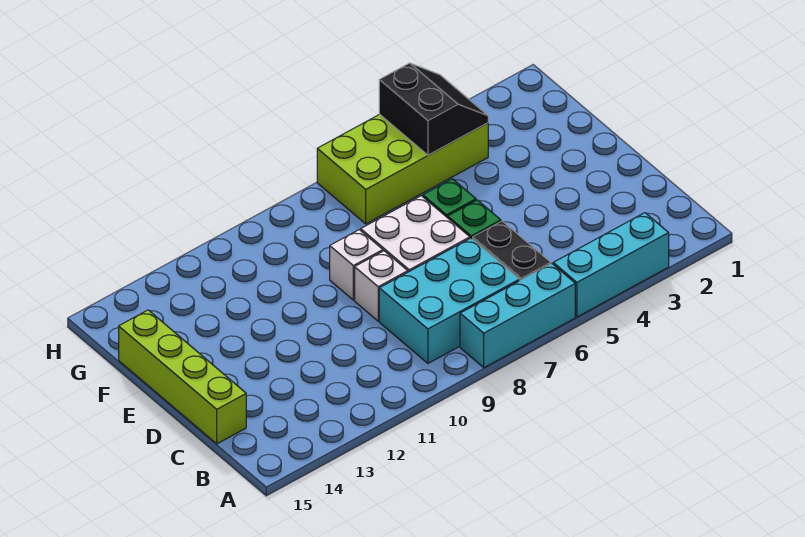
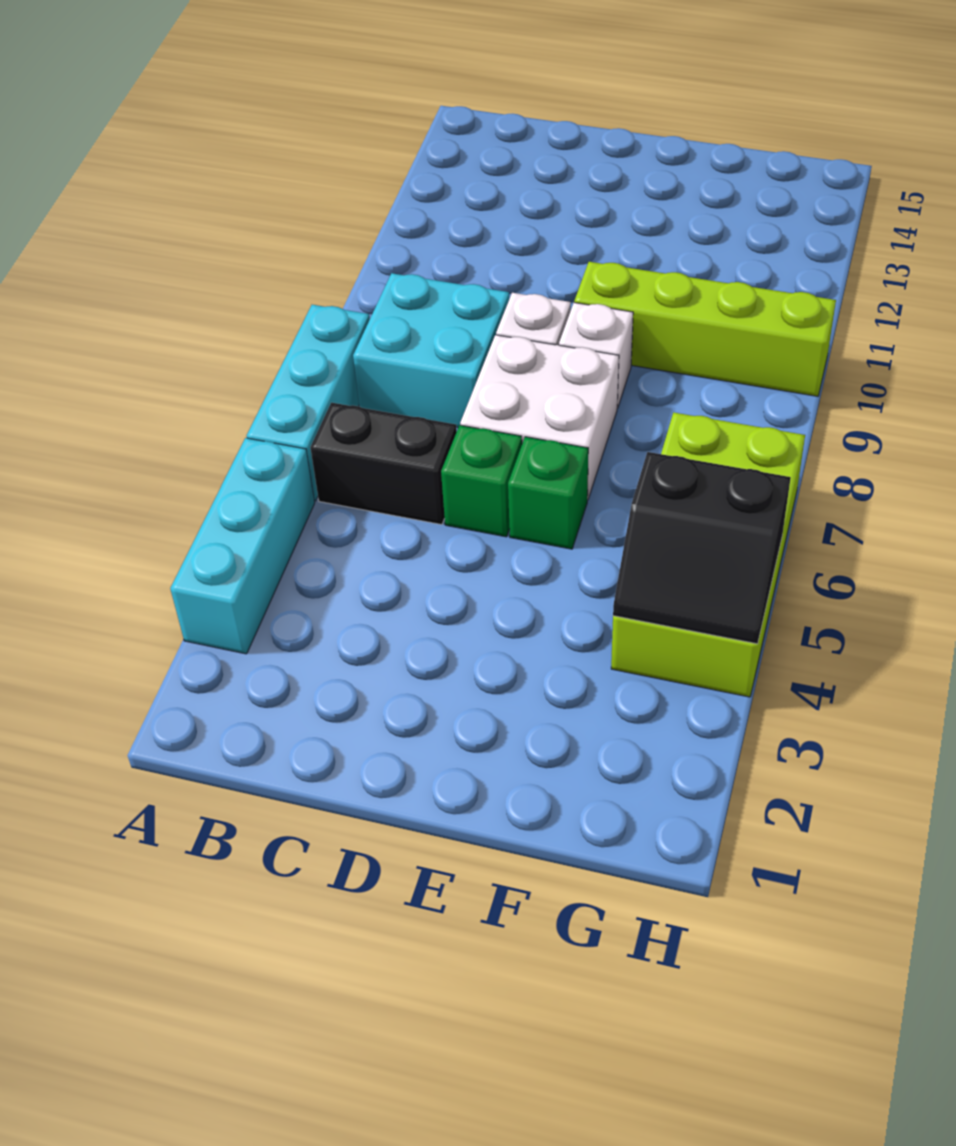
cyan 2x3 brick [379,238,520,363] -> cyan 2x2 brick [353,273,509,428]
lime 1x4 brick [119,310,246,444] -> lime 1x4 brick moved to [574,262,836,396]

